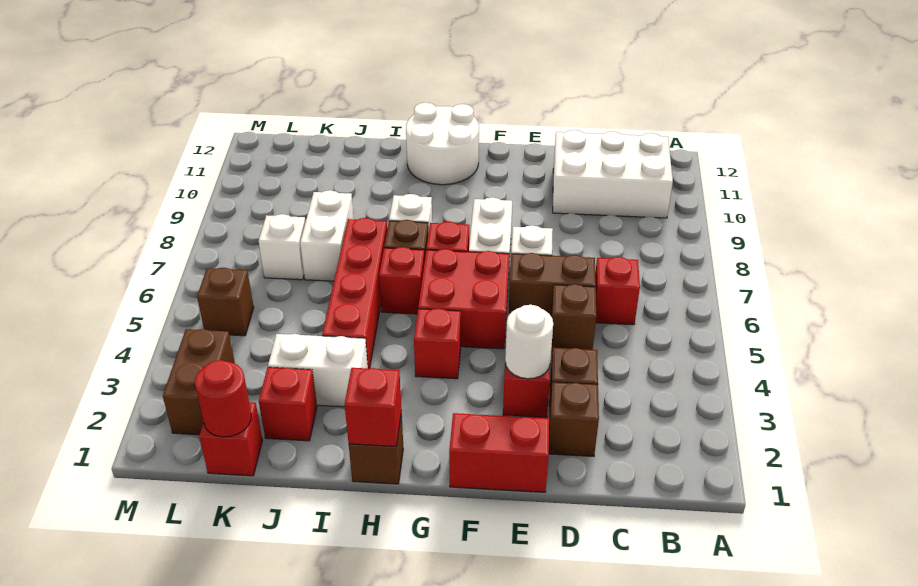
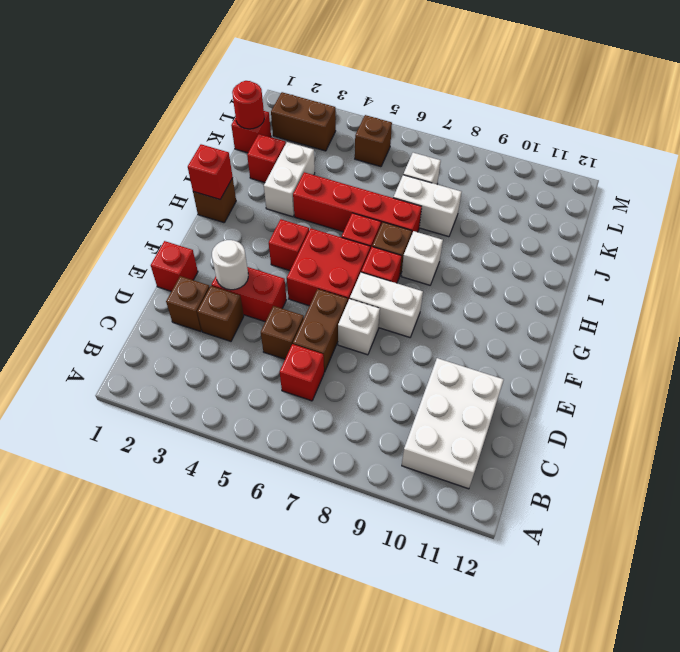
red 1x2 brick [449,413,549,492] -> red 1x1 brick [151,241,198,291]
white 2x2 round brick [406,103,479,185] -> none

